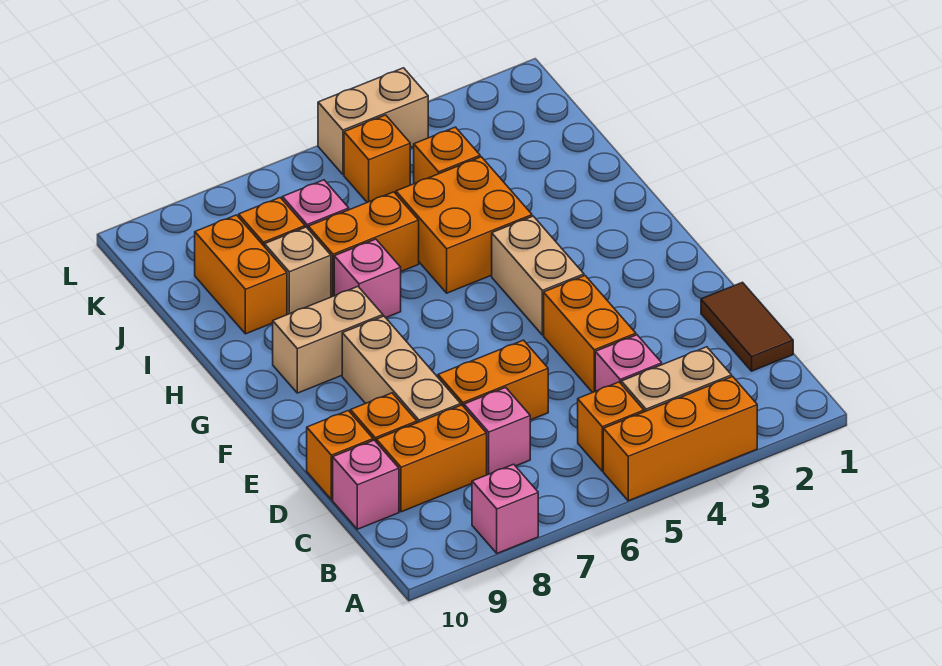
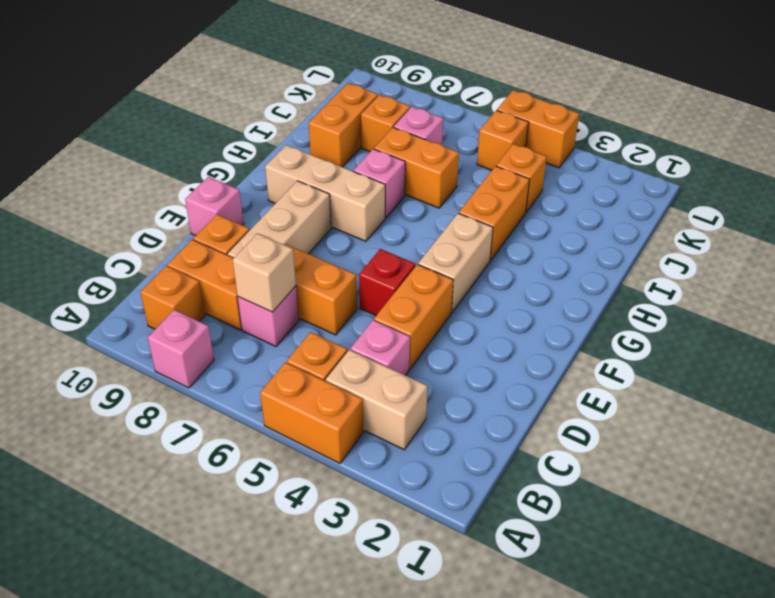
orange 1x3 brick [603,377,757,501] -> orange 1x2 brick [260,362,363,463]
brown 1x2 tile [701,282,793,371] -> none
pink 1x1 brick [333,440,399,529] -> pink 1x1 brick moved to [185,177,244,236]
orange 1x1 brick [307,411,373,500] -> orange 1x1 brick moved to [140,266,205,329]
none -> red 1x1 brick [359,249,415,315]
tan 1x2 brick [273,287,383,393] -> tan 1x3 brick [265,145,385,241]
orange 2x2 brick [396,157,532,293] -> orange 1x2 brick [459,166,530,260]
tan 1x1 brick [265,227,331,314] -> tan 1x1 brick moved to [233,233,296,312]
tan 1x2 brick [318,68,428,175] -> orange 1x2 brick [497,90,579,168]

